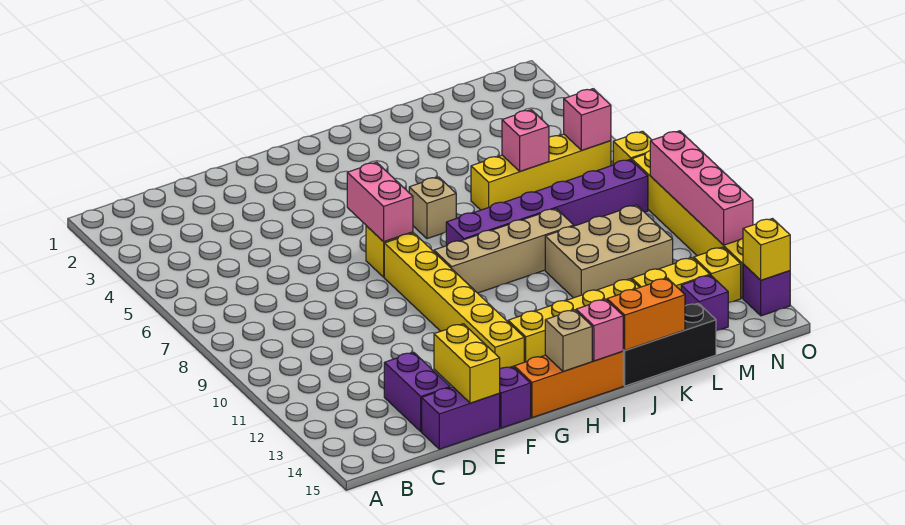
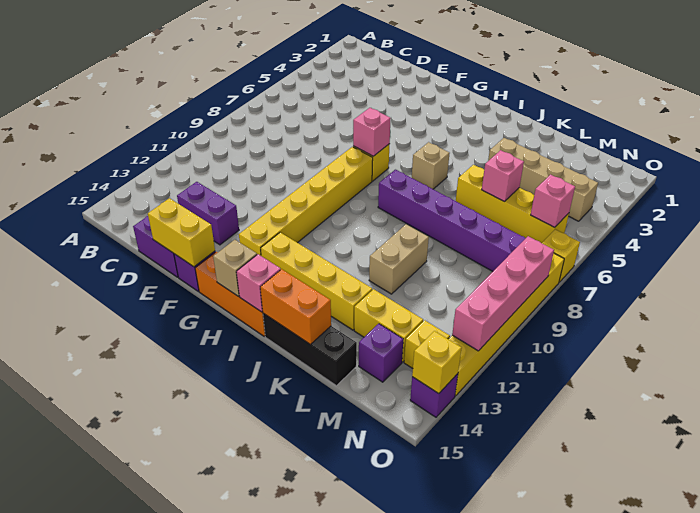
purple 1x2 brick [384,352,450,432] -> purple 1x2 brick turned to [177,182,239,245]
yellow 1x2 brick [434,324,500,403] -> yellow 1x2 brick turned to [148,198,215,267]
pink 1x2 brick [347,162,413,242] -> pink 1x1 brick [353,108,391,156]
tan 1x4 brick [434,209,574,293] -> tan 1x4 brick moved to [488,138,598,221]
tan 2x3 brick [545,205,673,298] -> tan 1x2 brick [369,224,429,294]

